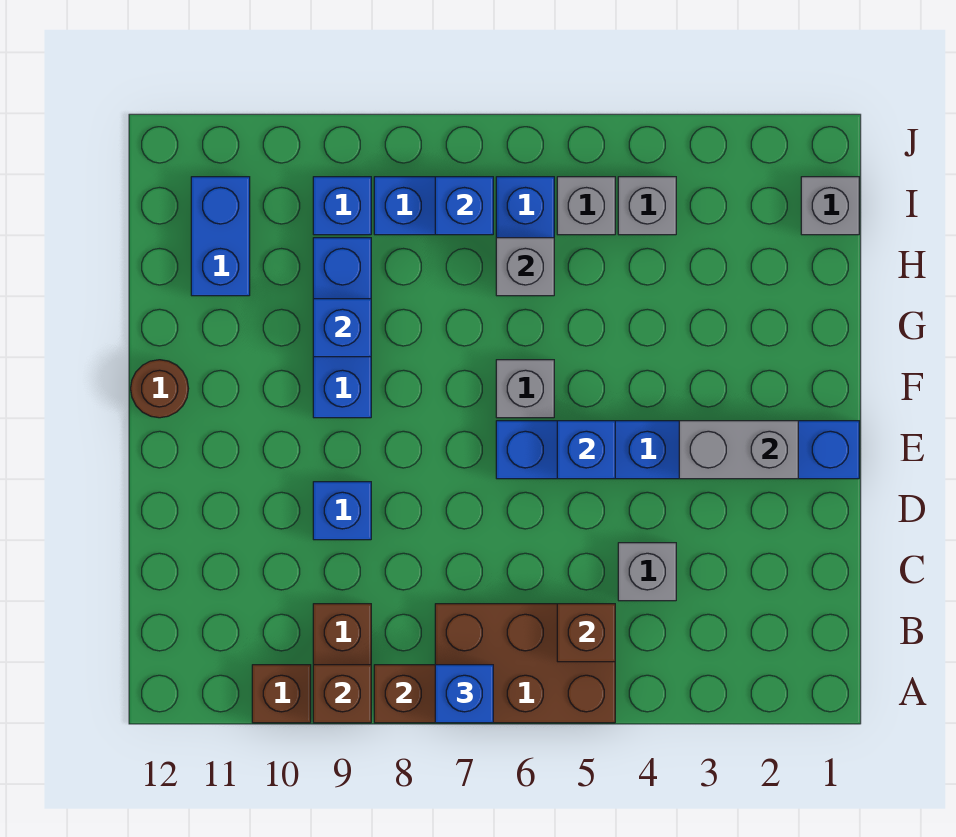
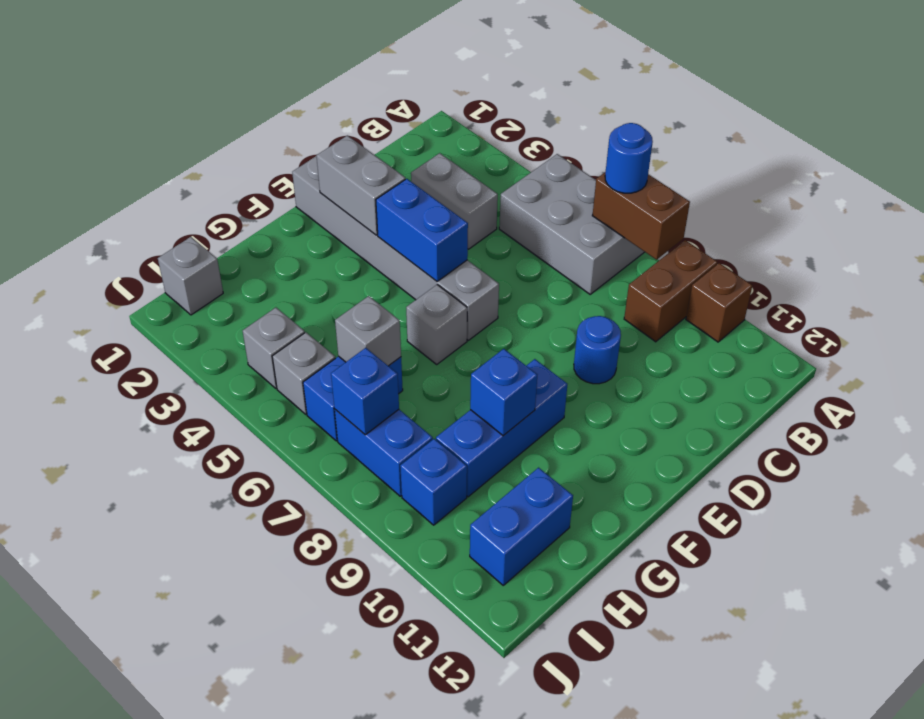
brown 2x3 brick [435,604,615,723] -> grey 2x3 brick [499,154,644,294]
blue 1x1 brick [435,665,493,723] -> blue 1x1 round brick [605,123,653,193]
brown 1x1 brick [313,665,371,723] -> none
brown 1x1 brick [557,604,615,662] -> none
grey 1x1 brick [618,543,676,601] -> grey 1x2 brick [411,153,498,249]
blue 1x1 brick [313,482,371,540] -> blue 1x1 round brick [574,316,621,384]
blue 1x6 brick [496,421,859,479] -> grey 1x6 brick [292,156,499,340]
blue 1x1 brick [557,421,615,479] -> blue 1x2 brick [376,179,468,281]
brown 1x1 round brick [131,360,189,418] -> none

